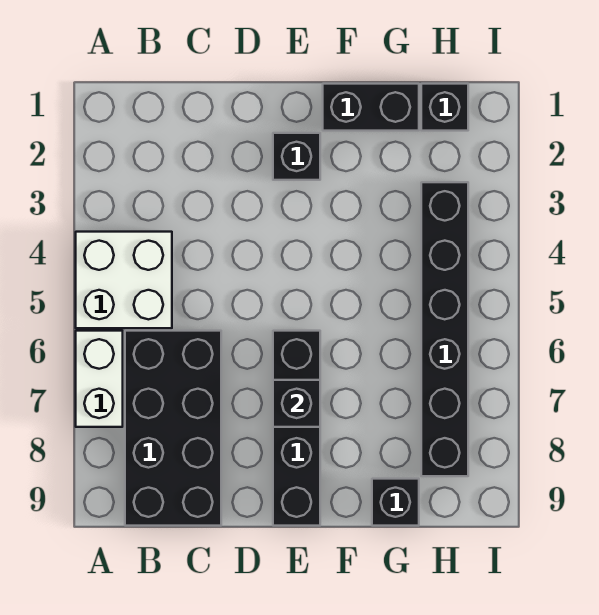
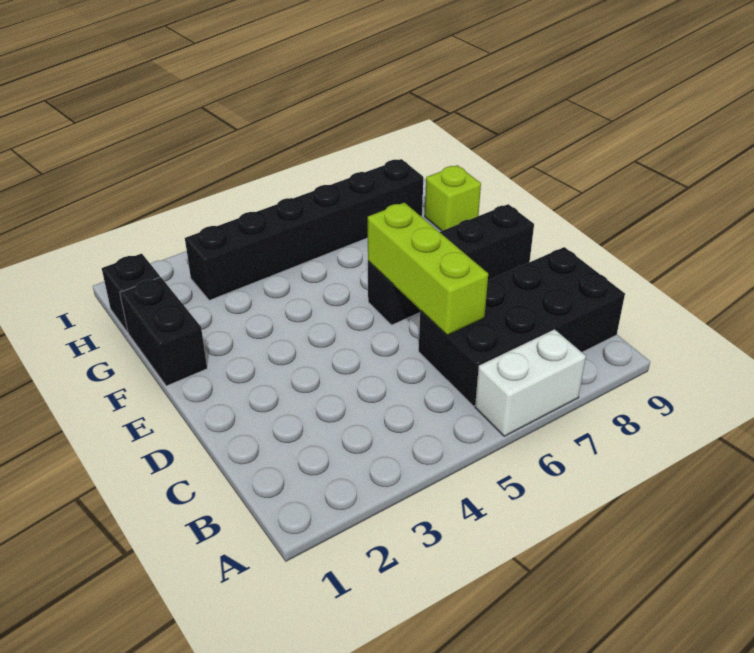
white 2x2 brick [76,232,172,328] -> none
none -> lime 1x3 brick [368,202,488,335]
black 1x1 brick [273,133,320,180] -> none
black 1x1 brick [273,380,320,427] -> none
black 1x1 brick [372,479,419,526] -> lime 1x1 brick [425,165,481,231]

